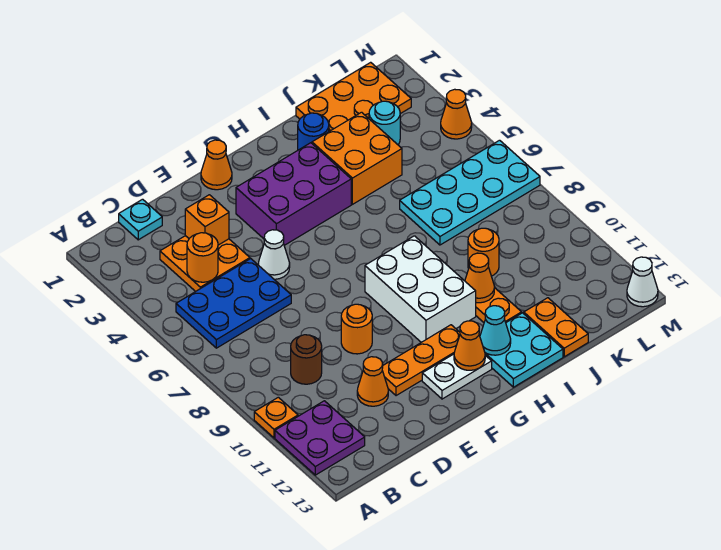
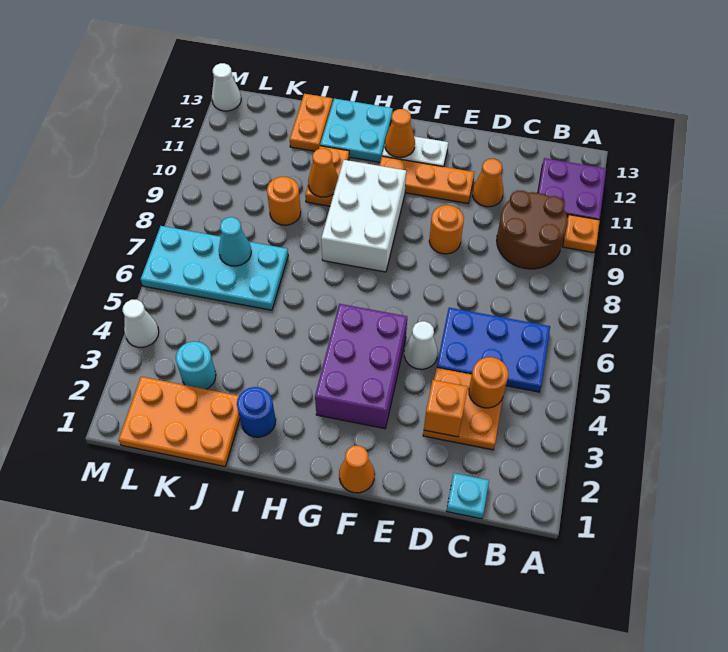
brown 1x1 round brick [291,335,322,384] -> brown 2x2 round brick [497,191,568,269]
purple 2x3 brick [236,143,351,245] -> purple 2x3 brick turned to [315,304,407,429]
cyan 1x1 cone [480,306,511,355] -> cyan 1x1 cone moved to [219,217,251,266]
orange 2x2 brick [312,112,402,204] -> none
orange 1x1 cone [441,89,472,139] -> white 1x1 cone [123,300,159,347]

